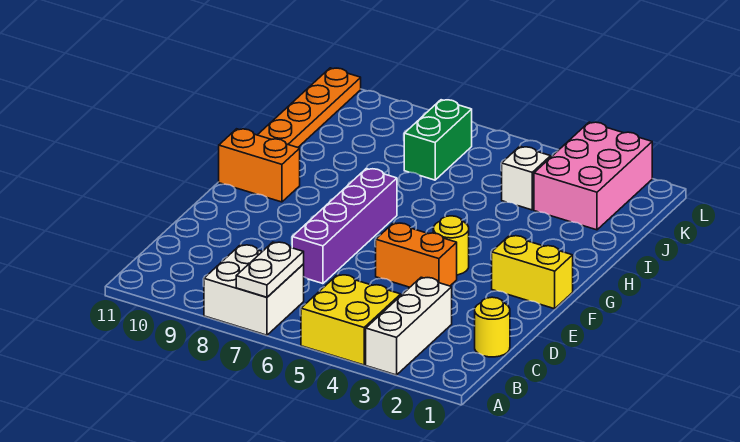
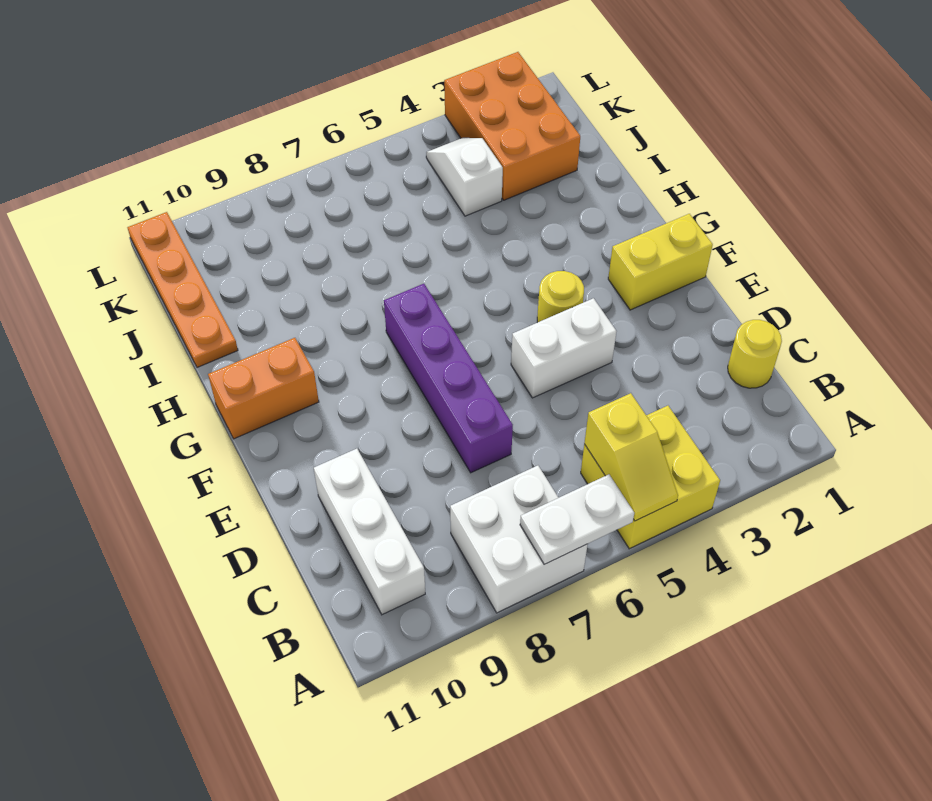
white 1x3 brick [366,277,452,375] -> white 1x3 brick moved to [314,449,425,615]
none -> yellow 1x2 slope [584,393,678,521]
white 1x2 plate [236,242,304,297] -> white 1x2 plate turned to [520,474,634,564]
orange 1x2 brick [376,223,457,287] -> white 1x2 brick [511,298,616,398]
pink 2x3 brick [534,122,652,230] -> orange 2x3 brick [444,52,580,200]
green 1x2 brick [404,100,472,180] -> none

